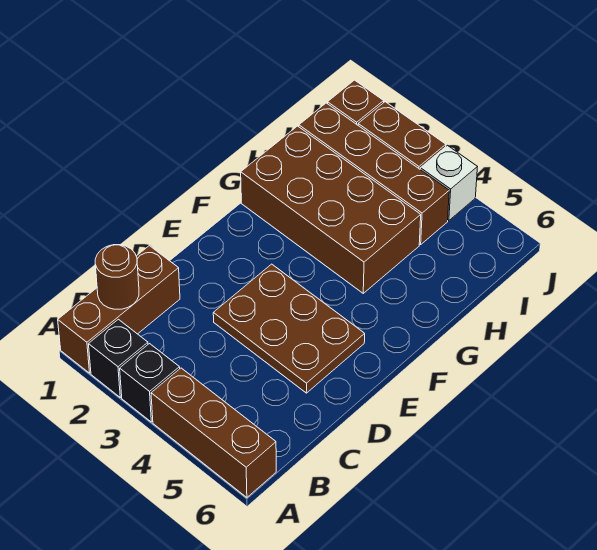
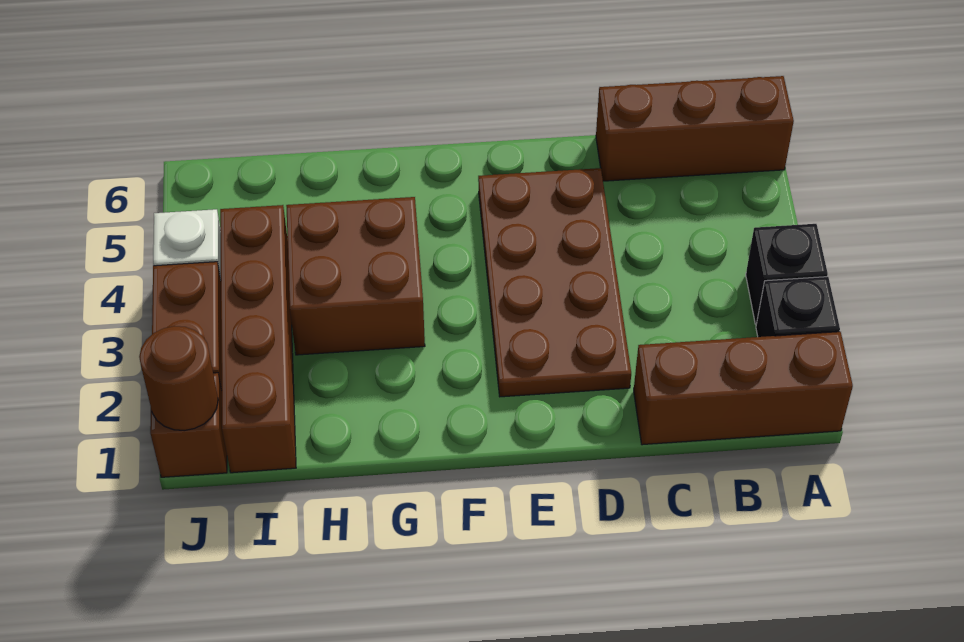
brown 1x3 brick [151,368,276,497] -> brown 1x3 brick turned to [596,76,794,181]
brown 1x1 round brick [95,245,139,309] -> brown 1x1 round brick moved to [139,326,218,431]
brown 2x3 plate [213,264,365,393] -> brown 2x4 plate [478,168,631,397]
brown 2x4 brick [241,126,421,293] -> brown 2x2 brick [286,197,425,355]

